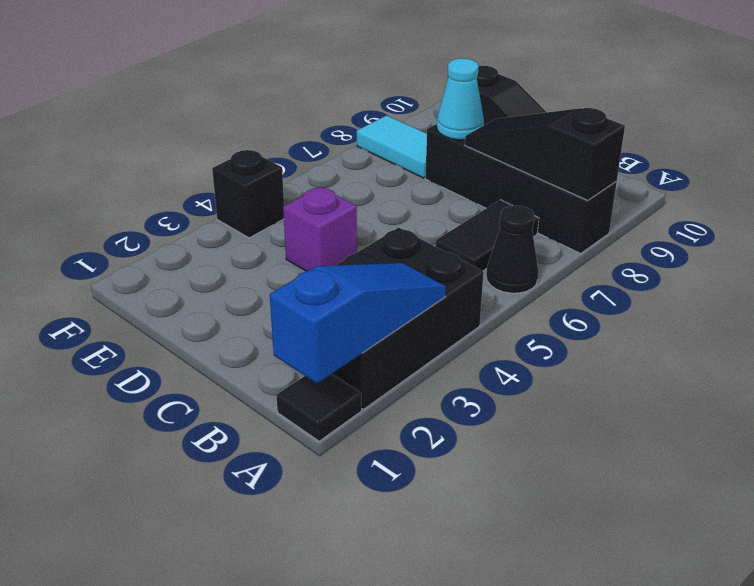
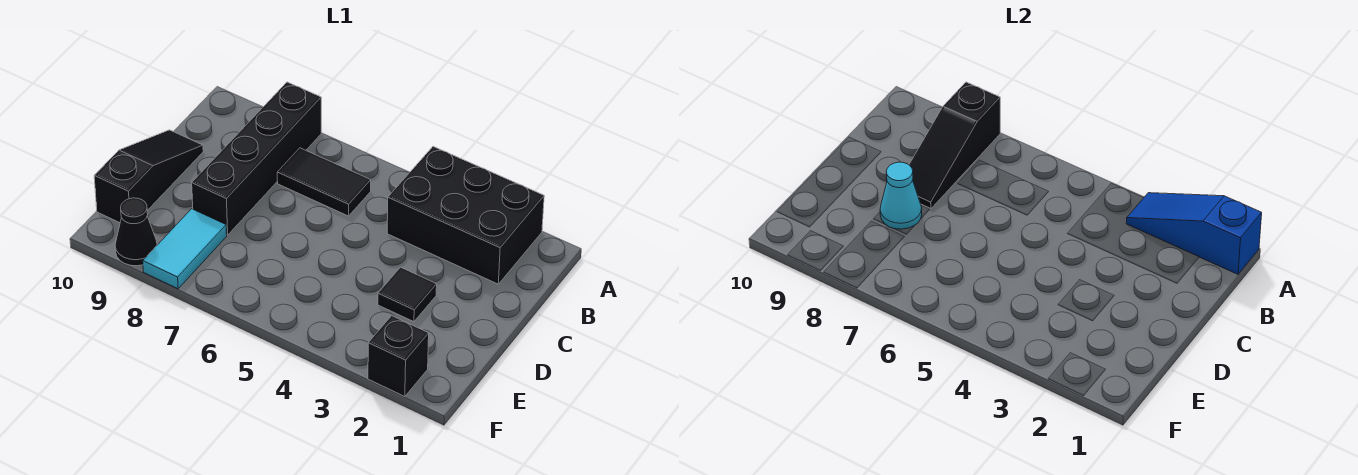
black 1x1 tile [276,374,362,441] -> black 1x1 tile moved to [378,267,437,322]
black 1x1 cone [486,206,538,293] -> black 1x1 cone moved to [115,198,157,266]
purple 1x1 brick [283,187,357,271] -> none
black 1x1 brick [212,150,284,238] -> black 1x1 brick moved to [368,316,429,396]

